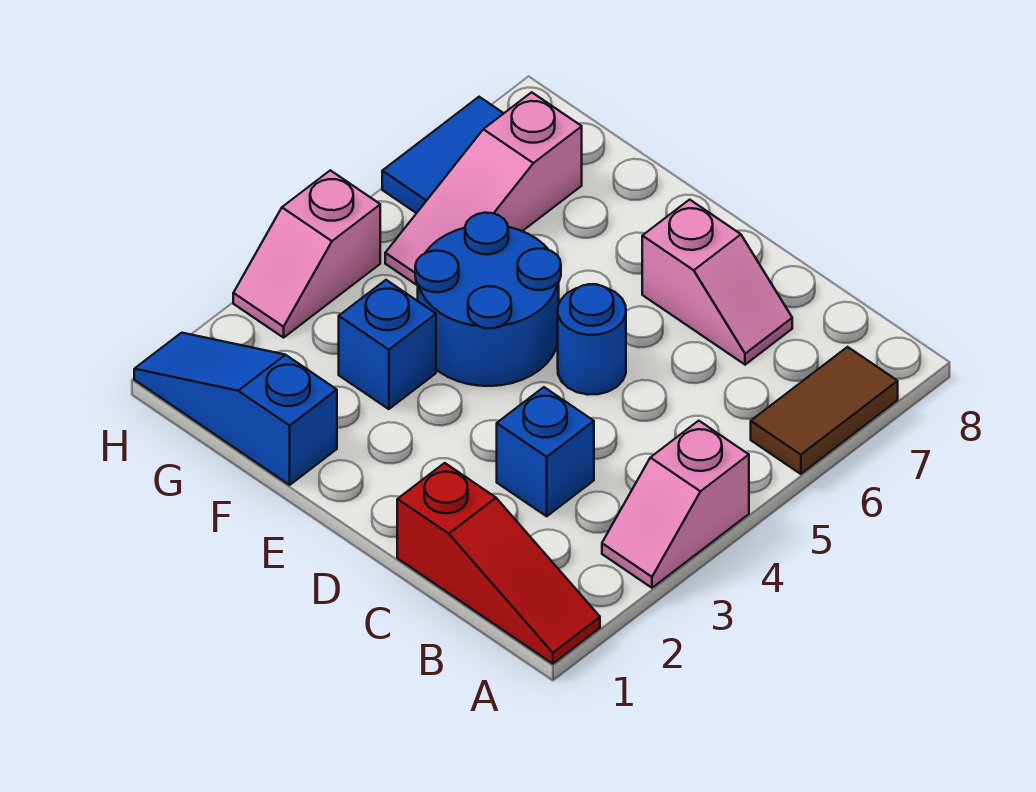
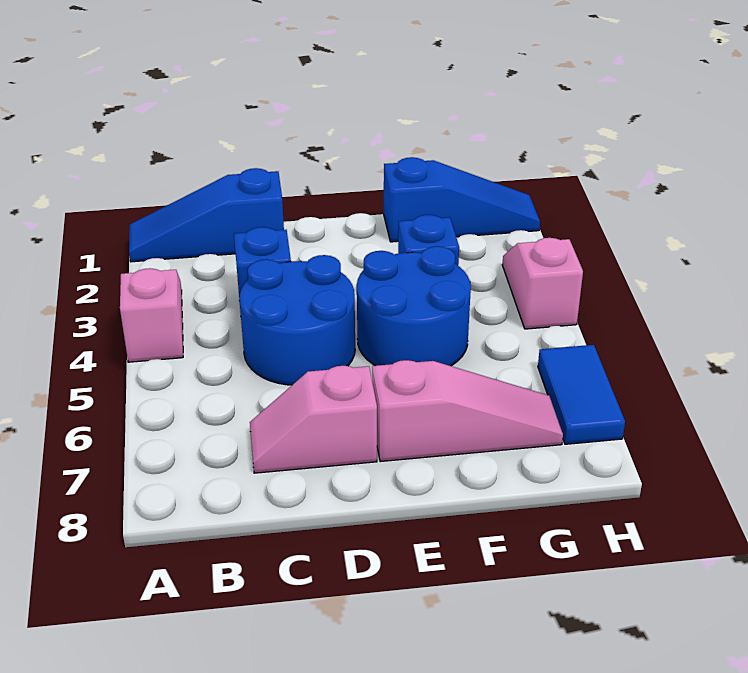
red 1x3 slope [397,463,600,664] -> blue 1x3 slope [129,168,284,262]
brown 1x2 tile [751,347,898,474] -> none
blue 1x1 round brick [558,284,626,395] -> blue 2x2 round brick [239,255,355,385]
pink 1x3 slope [385,92,582,286] -> pink 1x3 slope turned to [372,360,563,462]

